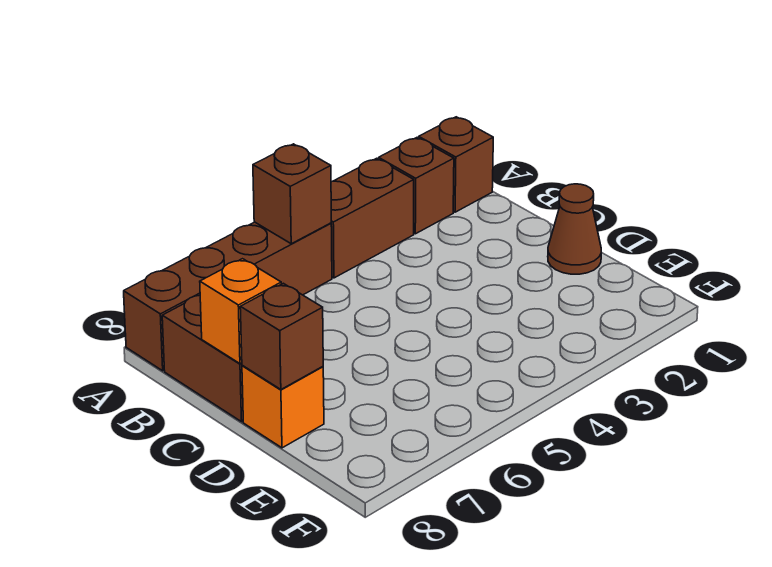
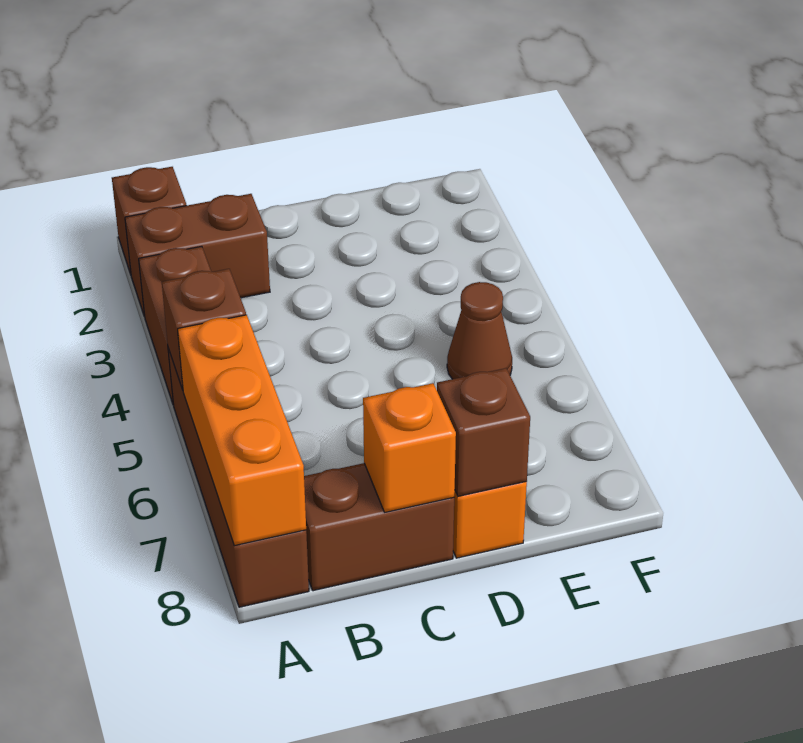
brown 1x1 brick [379,138,454,234] -> brown 1x2 brick [125,194,270,316]
none -> orange 1x3 brick [178,315,306,546]
brown 1x1 cone [548,184,601,274] -> brown 1x1 cone moved to [447,282,512,379]

